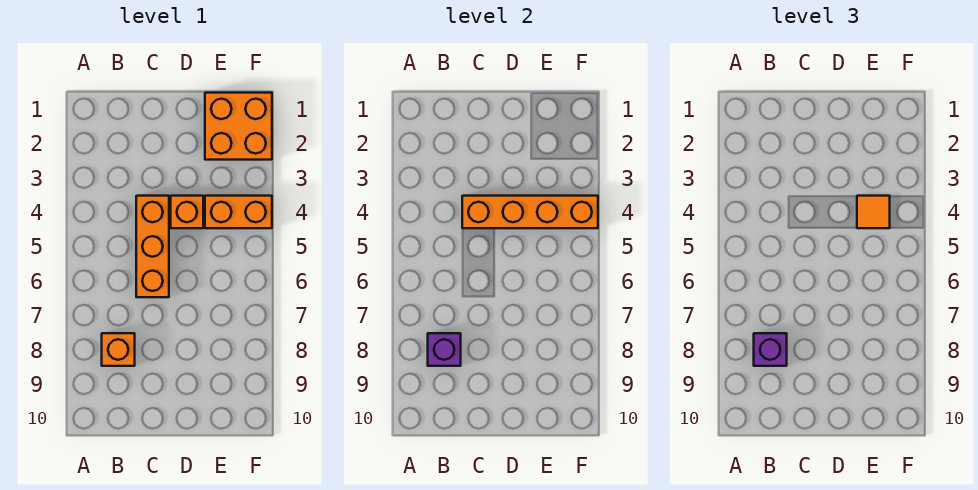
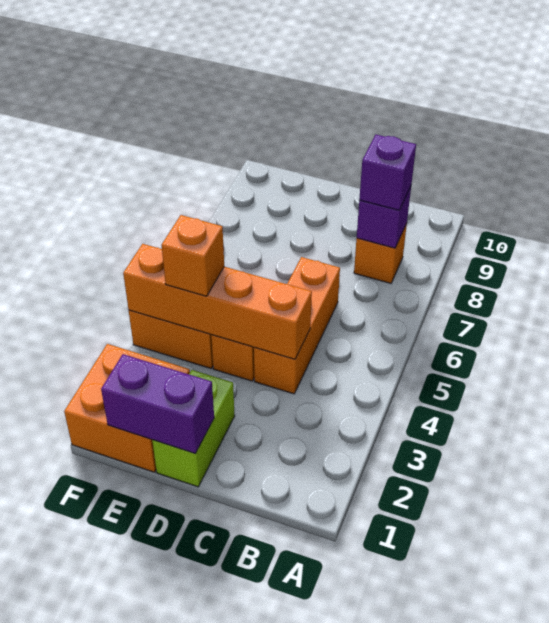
none -> lime 1x2 brick [152,370,235,487]
none -> purple 1x2 brick [101,354,214,453]
orange 1x1 tile [857,196,890,228] -> orange 1x1 brick [162,215,224,296]

